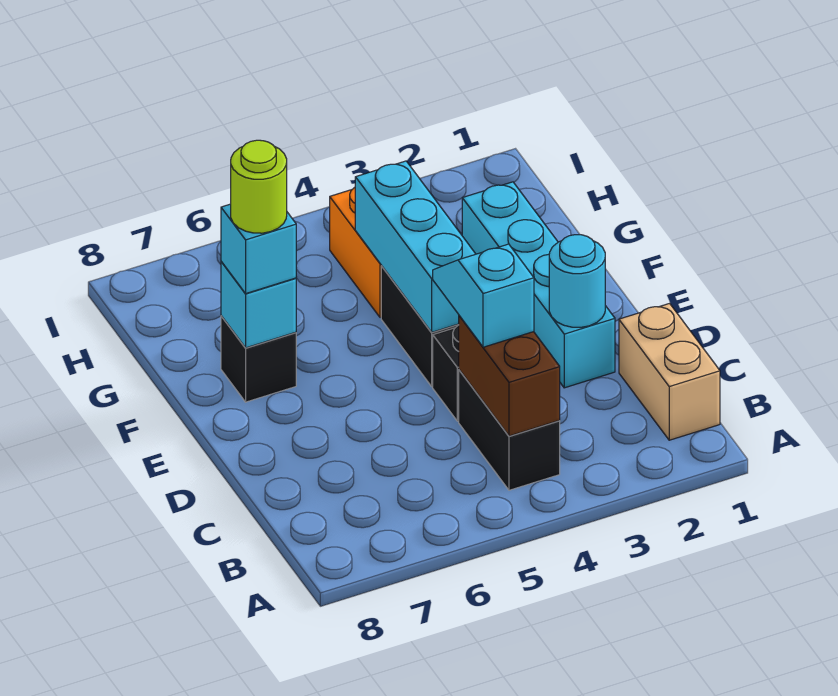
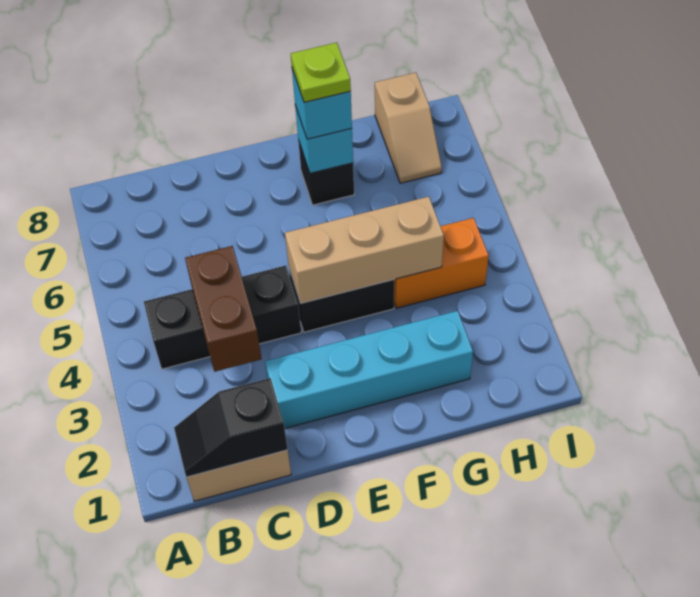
none -> black 1x2 slope [174,378,288,477]
brown 1x2 brick [459,316,560,436] -> brown 1x2 brick turned to [185,246,262,372]
cyan 1x2 slope [433,244,534,347] -> none
cyan 1x1 round brick [549,235,605,327] -> none
cyan 1x3 brick [355,161,475,332] -> tan 1x3 brick [285,197,444,303]
lime 1x1 round brick [231,140,287,233] -> lime 1x1 plate [291,43,351,102]
none -> tan 1x2 slope [375,73,442,183]

